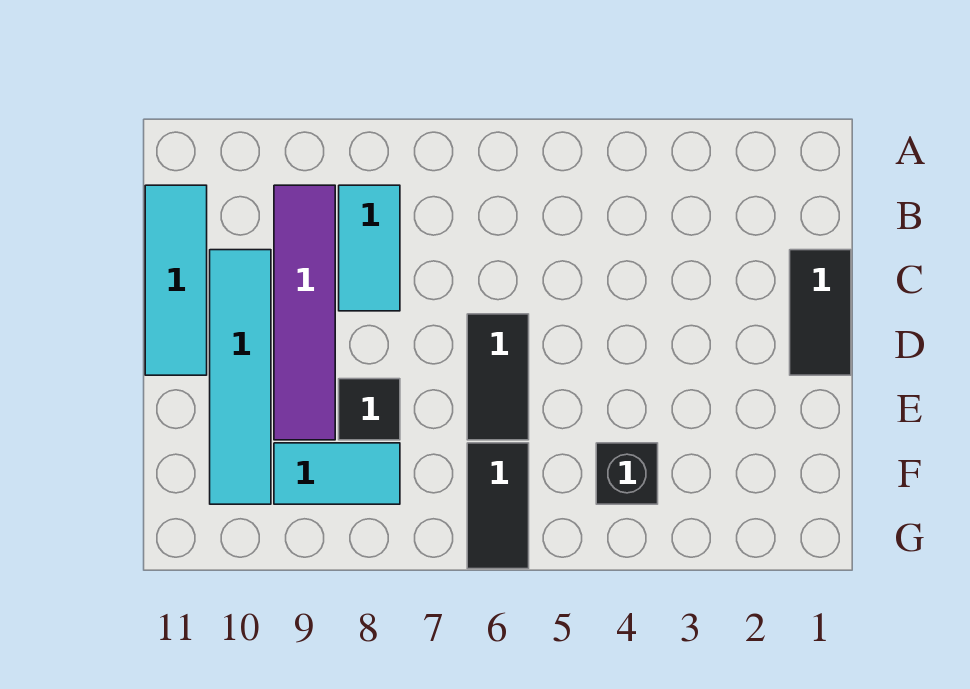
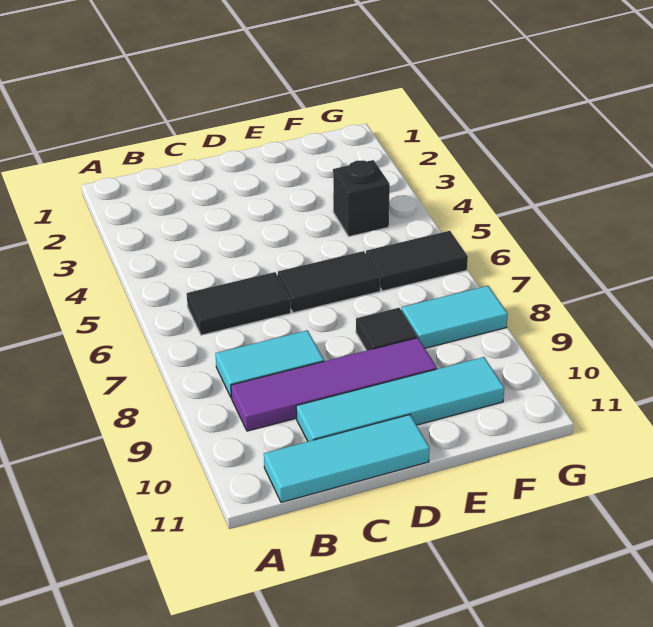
black 1x2 tile [790,250,851,375] -> black 1x2 tile moved to [187,272,291,335]
cyan 1x2 tile [274,443,400,504] -> cyan 1x2 tile turned to [401,286,508,348]

